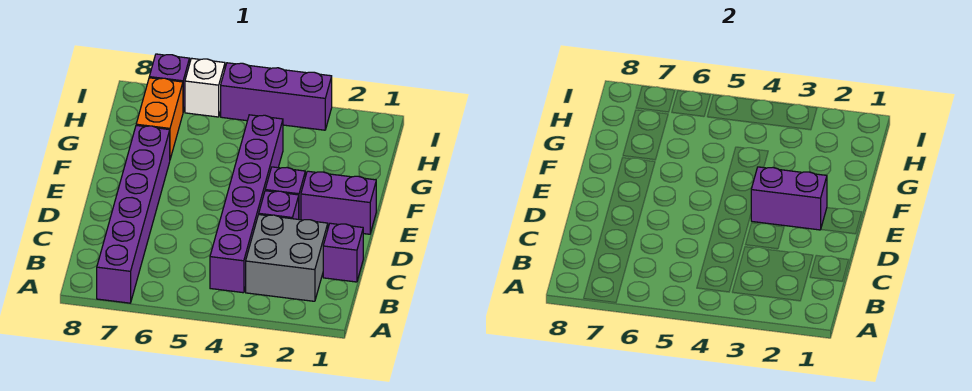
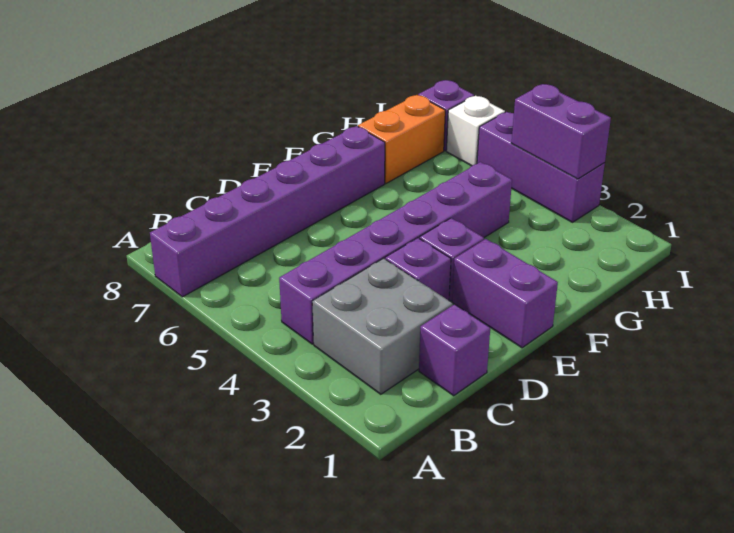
purple 1x2 brick [751,167,827,230] -> purple 1x2 brick moved to [512,84,611,179]

